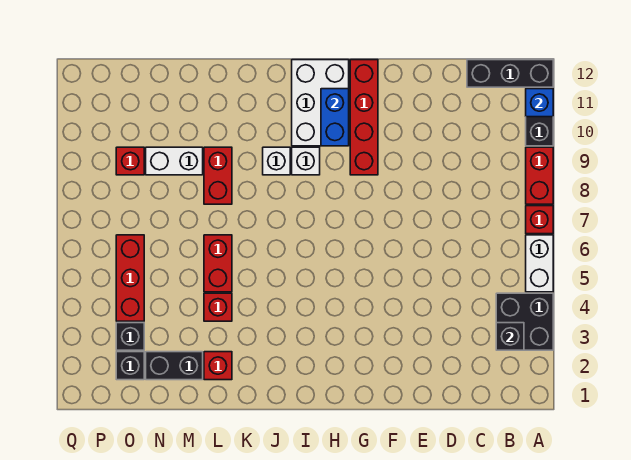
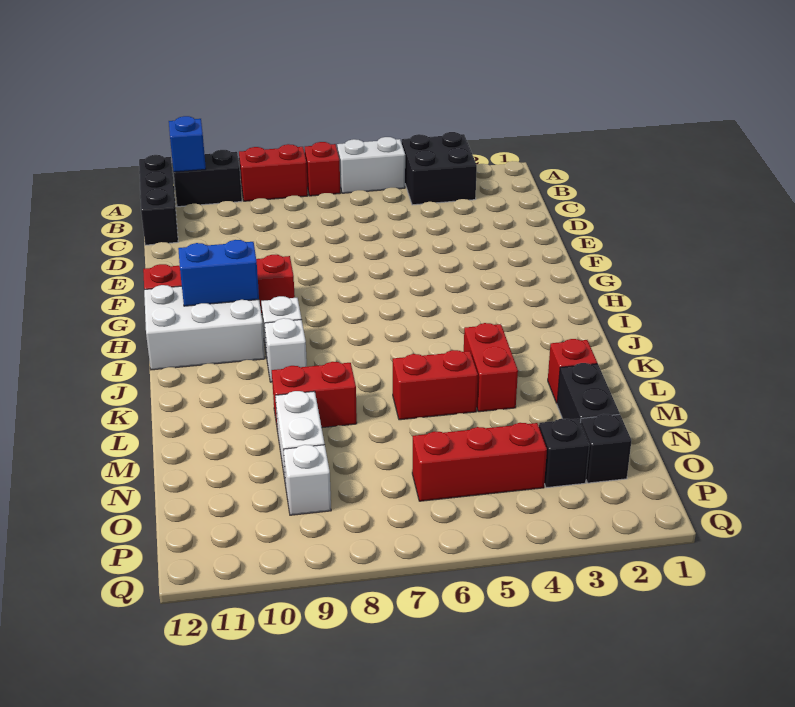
black 1x1 brick [496,323,524,350] -> none
red 1x1 brick [204,293,232,321] -> red 1x2 brick [464,323,518,412]
red 1x1 brick [116,147,144,175] -> white 1x1 brick [283,445,331,515]

